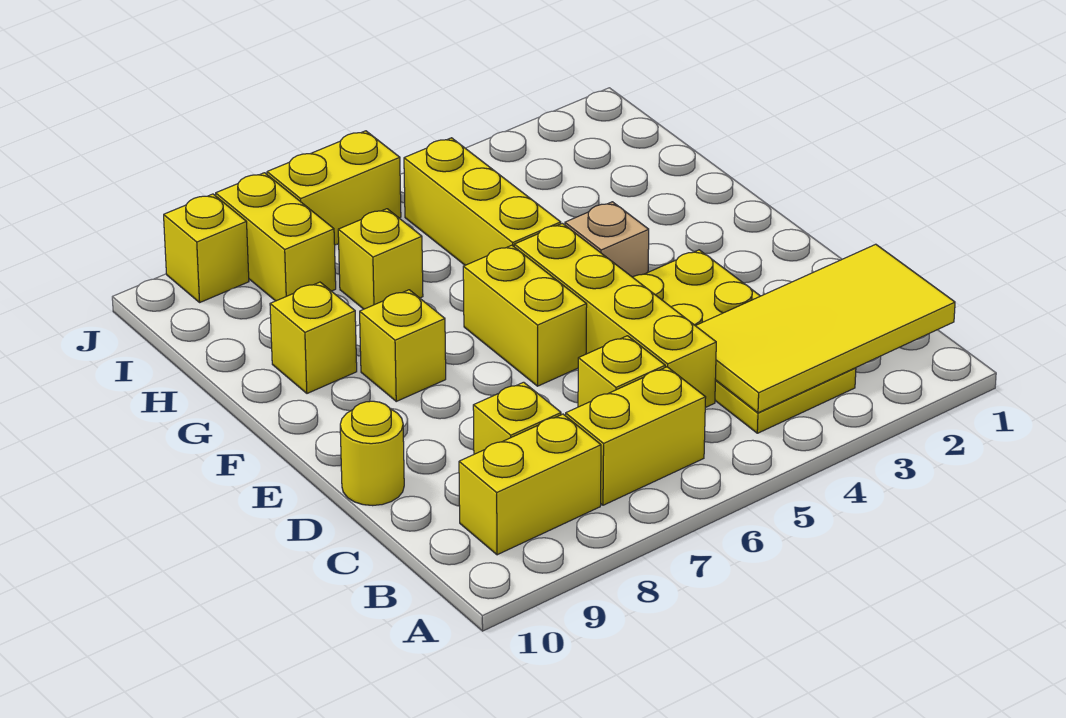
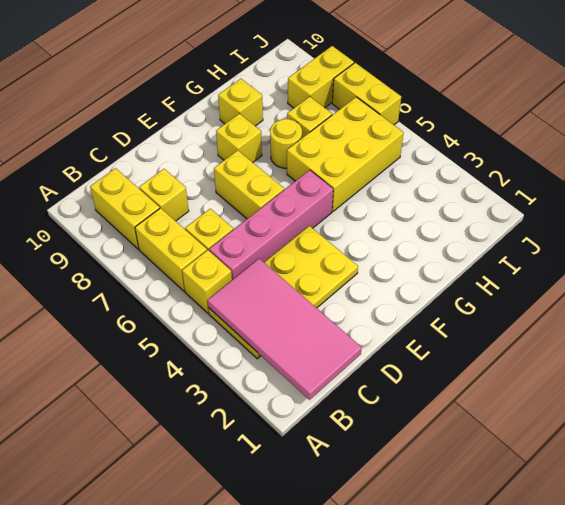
yellow 2x4 tile [696,244,955,413] -> pink 2x4 tile [208,259,362,400]
yellow 1x4 brick [514,223,716,408] -> pink 1x4 brick [209,170,333,280]
yellow 1x1 round brick [340,401,404,506] -> yellow 1x1 round brick moved to [270,119,302,168]
yellow 1x2 brick [463,245,587,386] -> yellow 1x2 brick turned to [214,150,284,219]
tan 1x1 brick [565,202,649,277] -> none
yellow 1x3 brick [404,138,561,265] -> yellow 2x3 brick [287,97,404,211]
yellow 1x1 brick [164,194,249,302] -> yellow 1x1 brick moved to [182,250,232,313]

